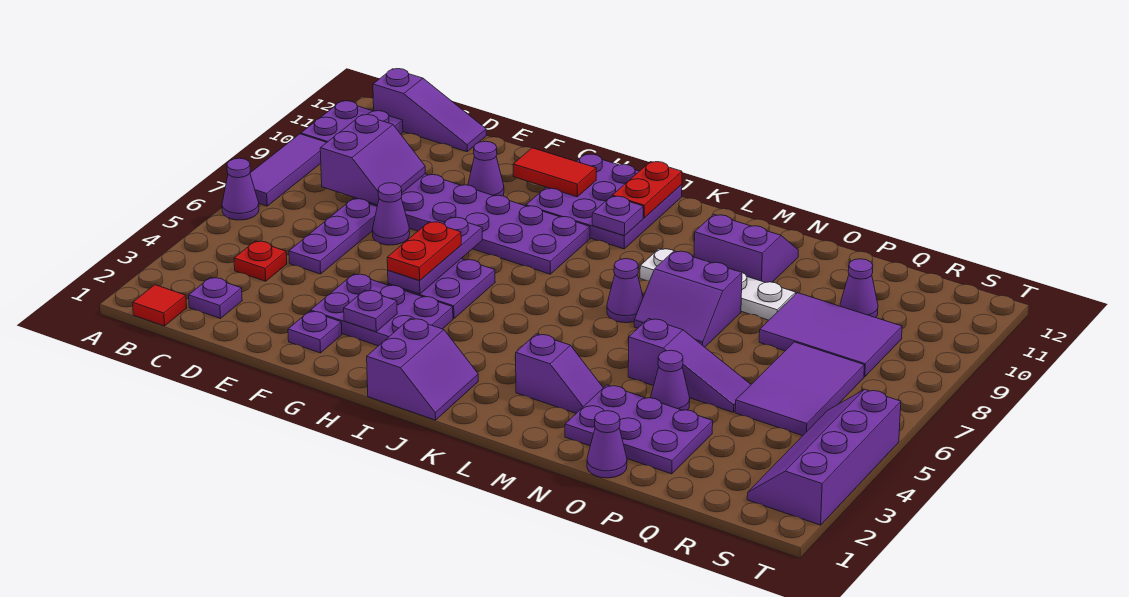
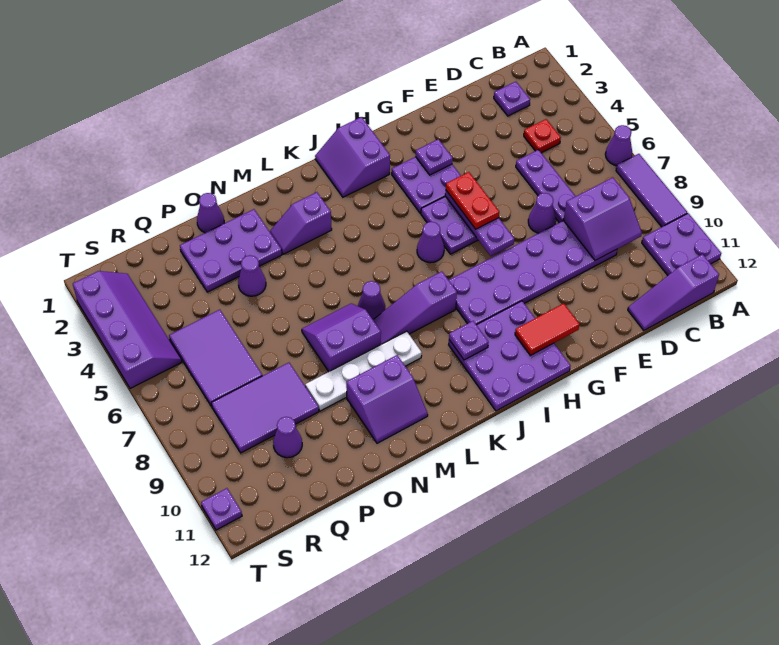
red 1x1 tile [133,285,187,326] -> none
purple 2x2 slope [320,115,425,205] -> purple 2x2 slope turned to [563,178,642,260]
purple 1x1 plate [288,311,342,353] -> purple 1x1 plate moved to [201,488,242,530]
purple 2x3 plate [311,274,453,346] -> purple 2x2 plate [392,157,461,213]
purple 1x1 cone [468,141,504,196] -> purple 1x1 cone moved to [417,222,444,263]
red 1x2 plate [612,162,682,218] -> none
purple 1x3 slope [628,319,751,412] -> purple 1x3 slope moved to [373,271,457,344]

